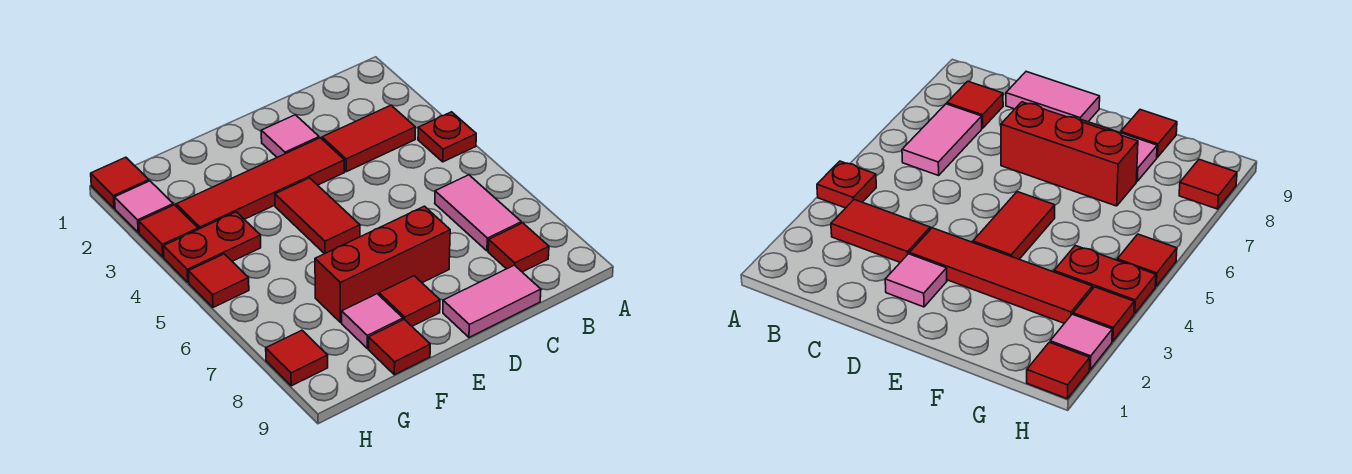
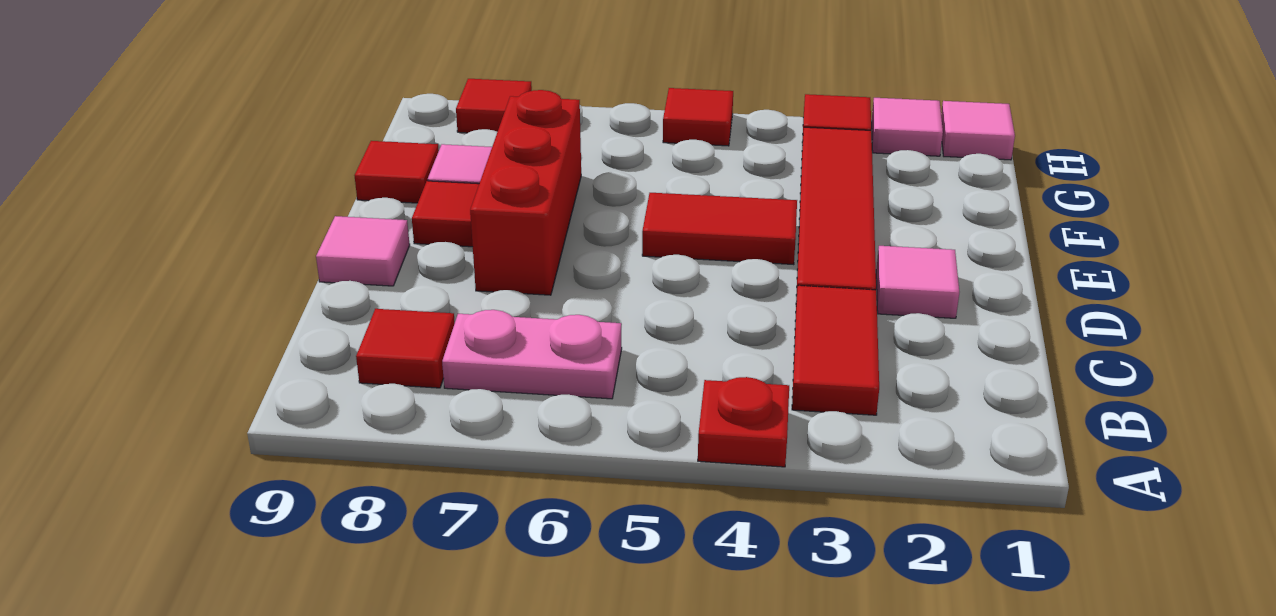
pink 1x2 tile [435,175,521,251] -> pink 1x2 plate [442,310,622,399]
pink 1x2 tile [443,265,541,337] -> pink 1x1 tile [316,216,410,286]
red 1x2 plate [163,212,261,282] -> none
red 1x1 tile [91,157,149,208] -> pink 1x1 tile [941,101,1015,160]

